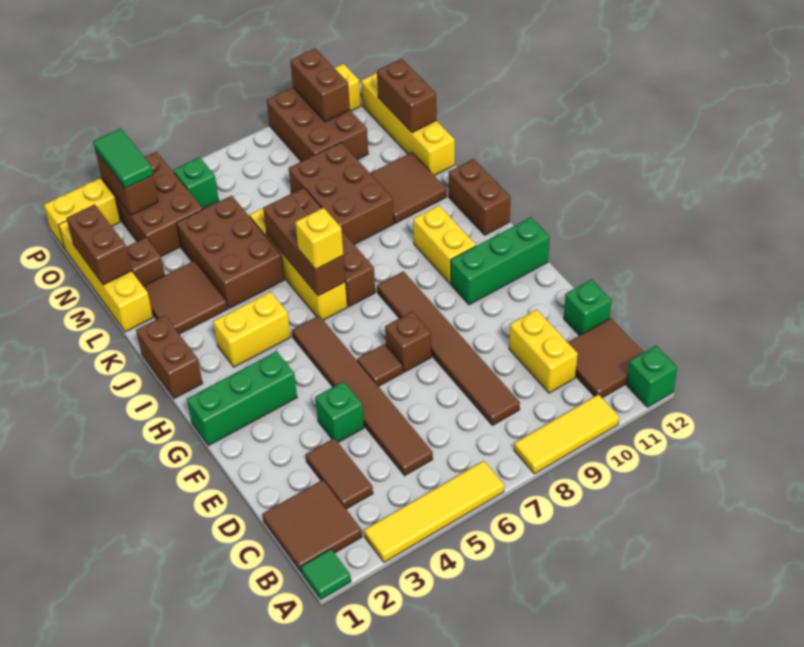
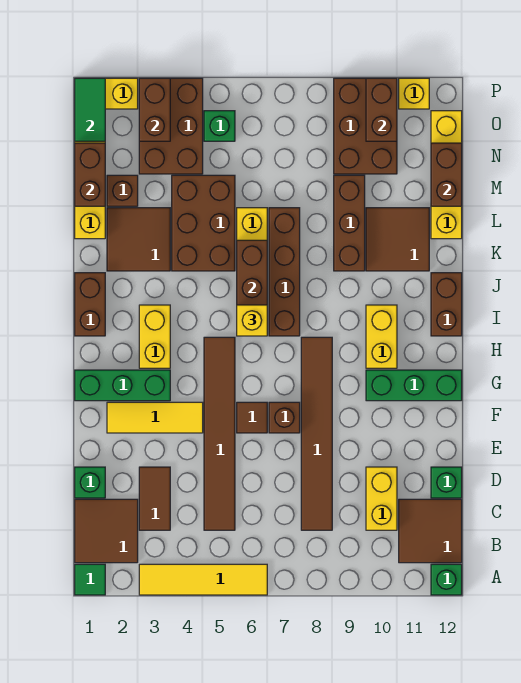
yellow 1x3 tile [514,394,619,474] -> yellow 1x3 tile moved to [107,402,203,433]
green 1x1 brick [315,381,364,442] -> green 1x1 brick moved to [75,467,105,498]
yellow 1x2 brick [213,292,291,367] -> yellow 1x2 brick turned to [139,305,170,368]
brown 2x3 brick [289,142,394,245] -> brown 1x3 brick [334,175,365,271]
green 1x2 tile [93,129,153,188] -> green 1x2 tile moved to [75,78,105,141]

